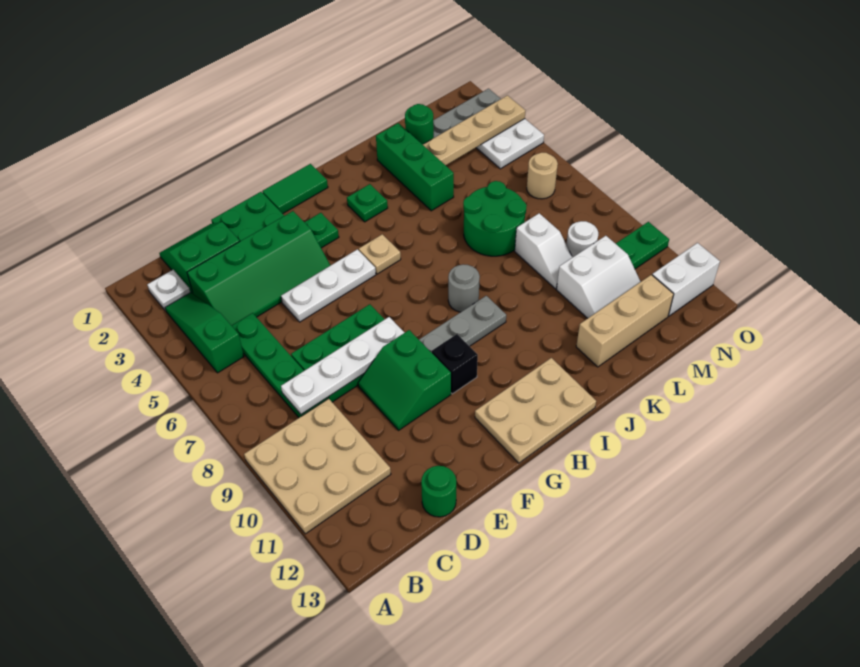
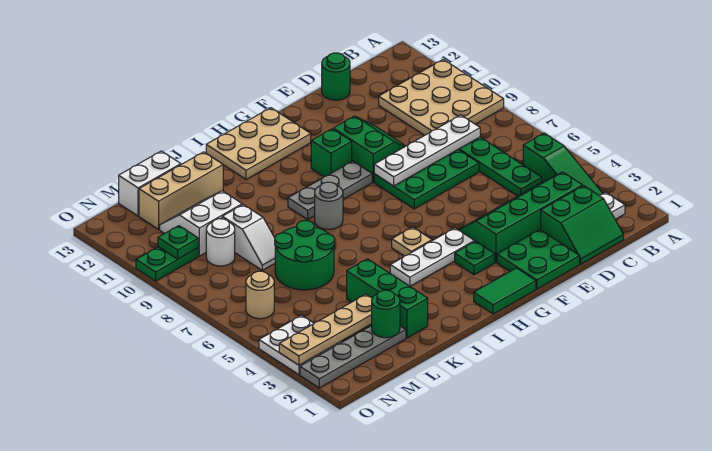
white 1x3 plate [281,249,376,322] -> white 1x3 plate moved to [390,228,475,286]
black 1x1 brick [432,334,478,394] -> green 1x1 brick [311,129,352,177]
green 1x1 plate [347,184,388,222] -> green 1x1 plate moved to [158,226,198,259]
white 1x2 slope [515,213,572,289] -> white 1x2 slope turned to [222,205,275,270]
white 1x2 brick [652,243,720,316] -> white 1x2 brick moved to [119,151,181,216]

